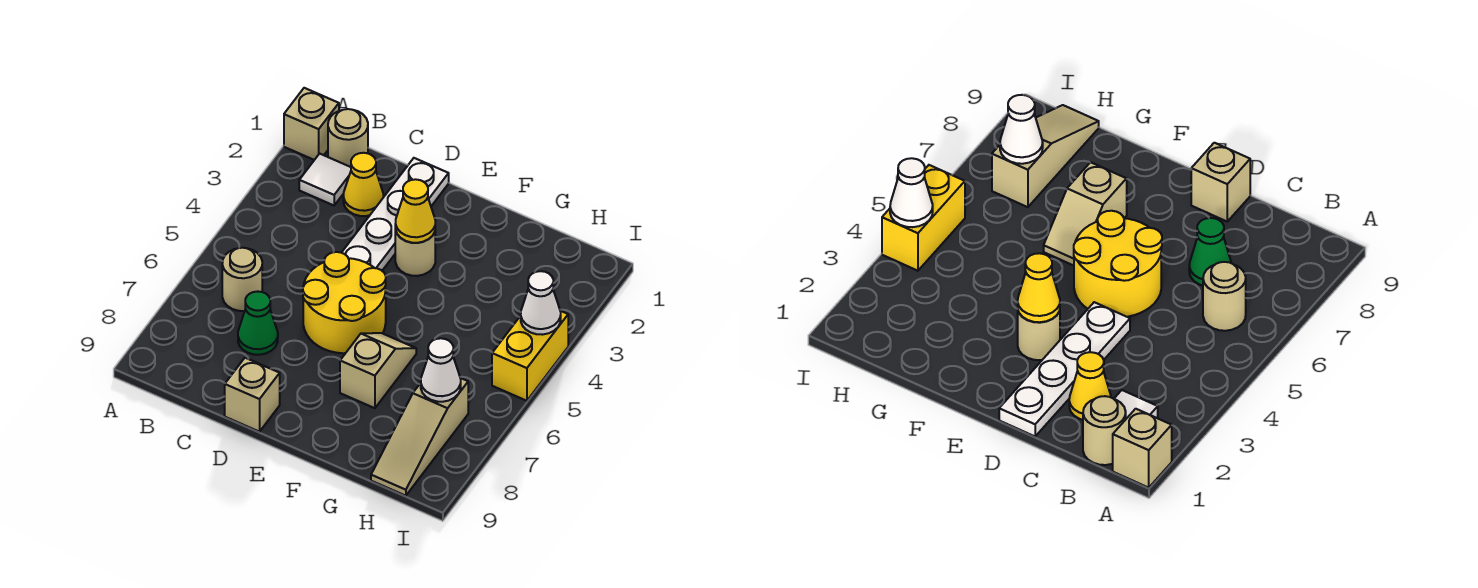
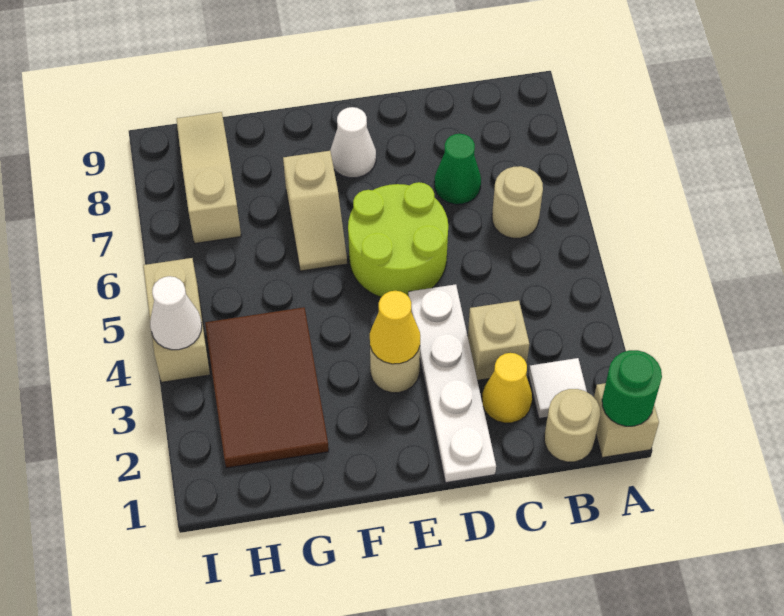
none -> green 1x1 round brick [602,350,662,426]
yellow 2x2 round brick [303,252,386,353] -> lime 2x2 round brick [348,182,448,297]
tan 1x1 brick [225,358,280,432] -> tan 1x1 brick moved to [468,300,529,380]
none -> brown 2x3 tile [205,307,329,468]
white 1x1 cone [421,338,461,402] -> white 1x1 cone moved to [330,107,376,178]
yellow 1x2 brick [492,311,568,401] -> tan 1x2 brick [143,258,210,382]

